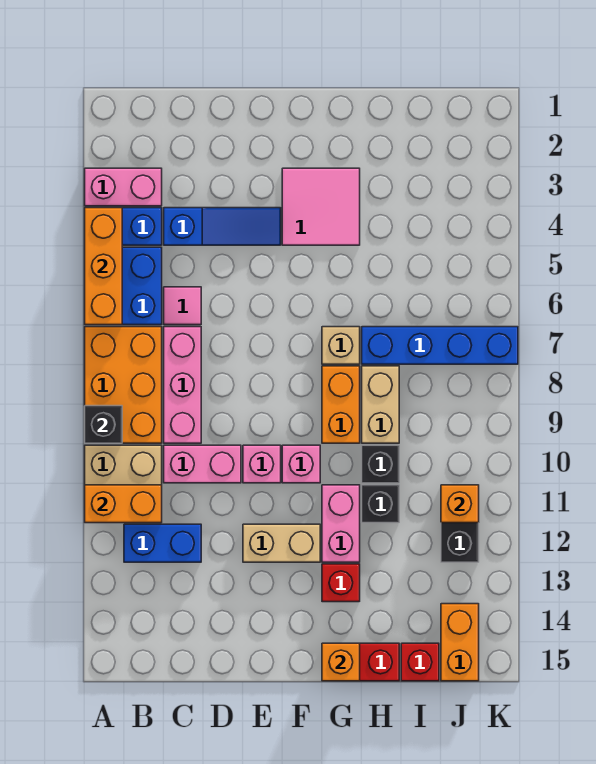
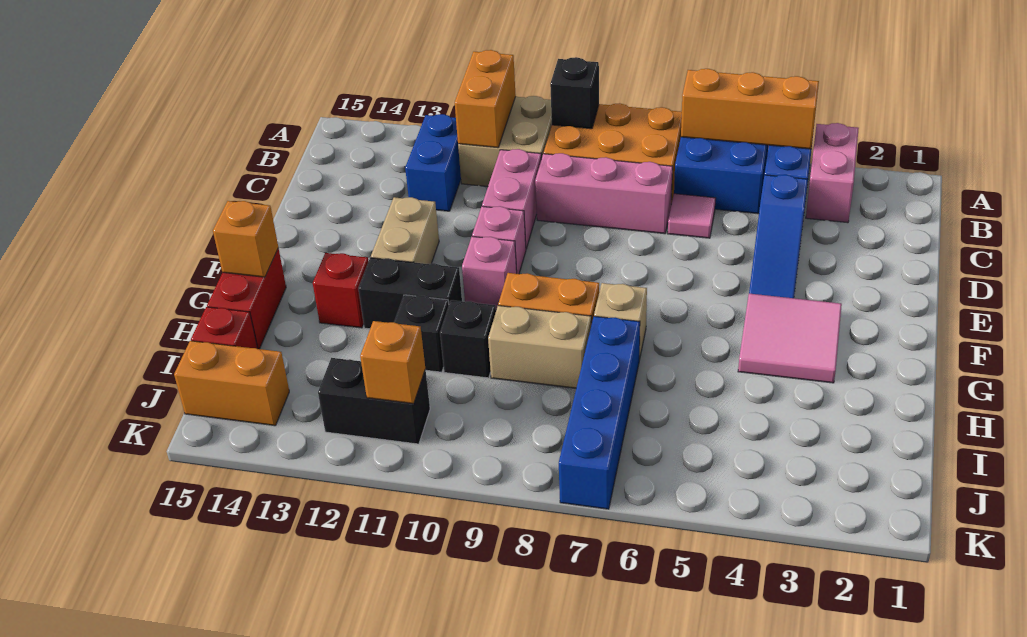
pink 1x2 brick [322,485,360,562] -> black 1x2 brick [358,258,462,329]

